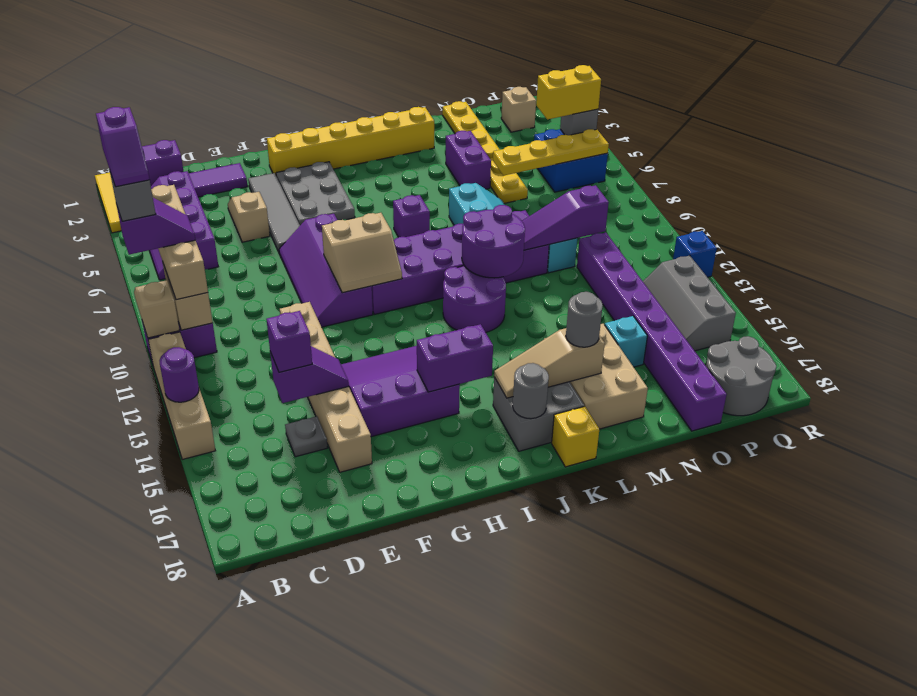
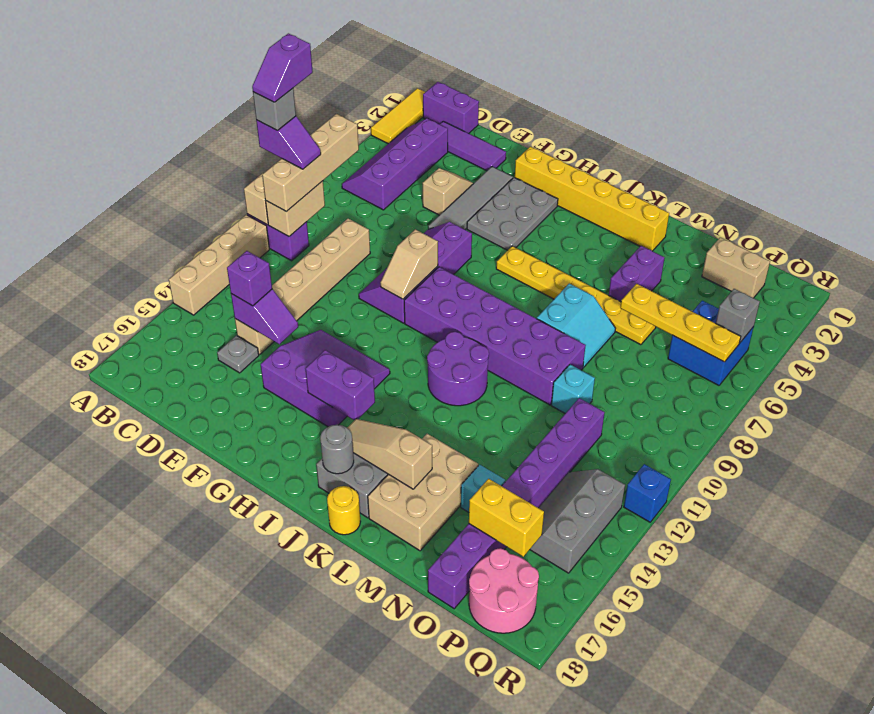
purple 1x1 round brick [159,347,199,402] -> none
tan 1x6 brick [280,302,372,472] -> tan 1x6 brick moved to [235,218,370,354]
tan 2x2 slope [322,213,402,293] -> tan 1x2 slope [381,229,438,299]
purple 1x1 brick [393,195,430,237] -> none
purple 2x2 round brick [462,205,525,278] -> none
yellow 1x1 brick [552,406,599,467] -> yellow 1x1 round brick [327,486,361,535]
grey 1x1 round brick [566,292,603,347] -> none
purple 1x3 slope [522,185,609,250] -> none
yellow 1x6 plate [442,101,528,203] -> yellow 1x6 plate turned to [496,246,656,345]
tan 1x1 brick [501,87,536,132] -> tan 1x2 brick [702,237,770,298]
yellow 1x2 brick [536,65,601,119] -> yellow 1x2 brick moved to [469,479,544,557]
grey 2x2 round brick [706,336,776,416] -> pink 2x2 round brick [469,548,539,633]

